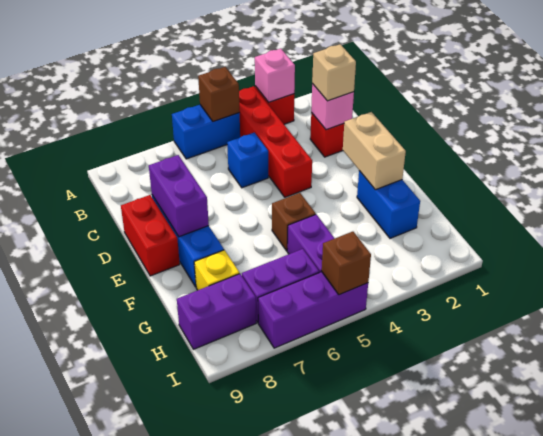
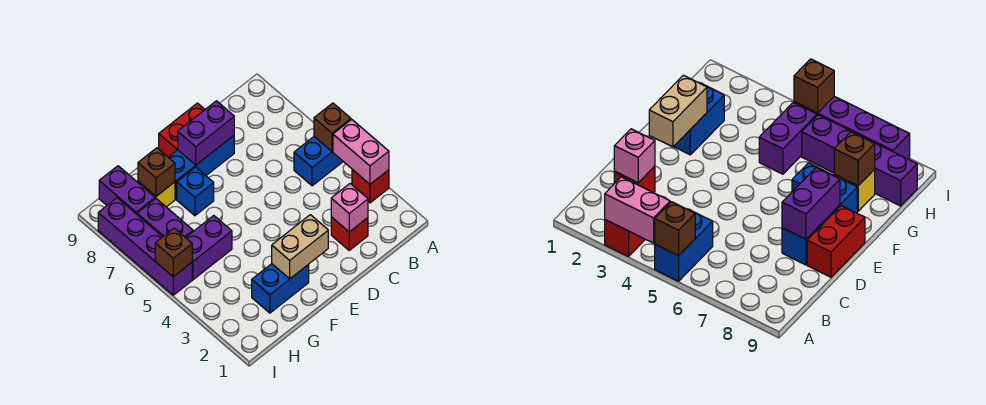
pink 1x1 brick [255,49,295,102] -> pink 1x2 brick [333,119,389,184]
red 1x4 brick [239,86,312,197] -> none
blue 1x2 brick [172,105,240,159] -> blue 1x2 brick turned to [294,137,343,186]
tan 1x1 brick [312,44,356,101] -> none
blue 1x1 brick [227,133,268,188] -> blue 1x1 brick moved to [177,167,214,216]
brown 1x1 brick [272,193,316,251] -> brown 1x1 brick moved to [138,148,175,196]
purple 1x3 brick [258,272,368,348] -> purple 1x4 brick [98,198,192,295]

